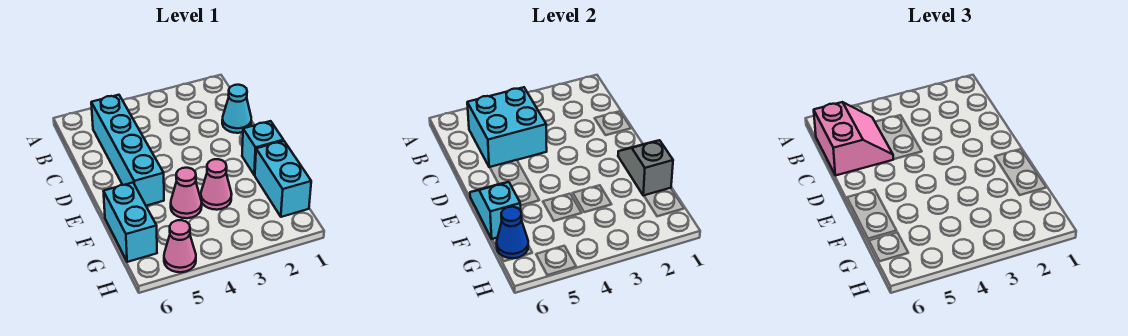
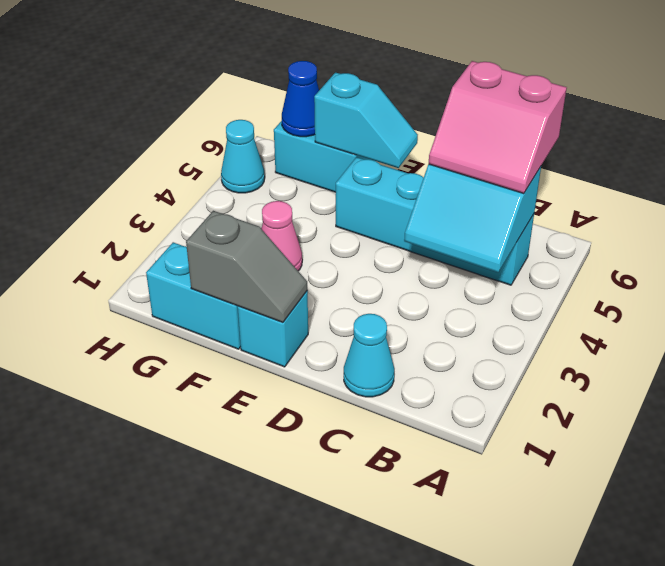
cyan 2x2 brick [467,87,547,167] -> cyan 2x2 slope [404,164,541,272]
pink 1x1 cone [171,168,202,218] -> none
pink 1x1 cone [164,220,196,272] -> cyan 1x1 cone [221,120,265,193]

